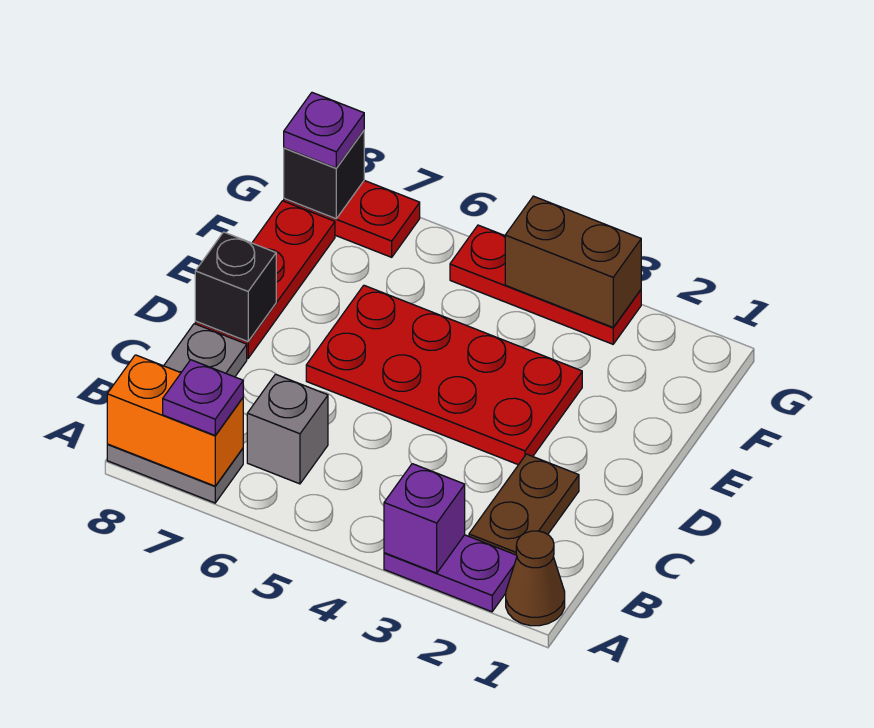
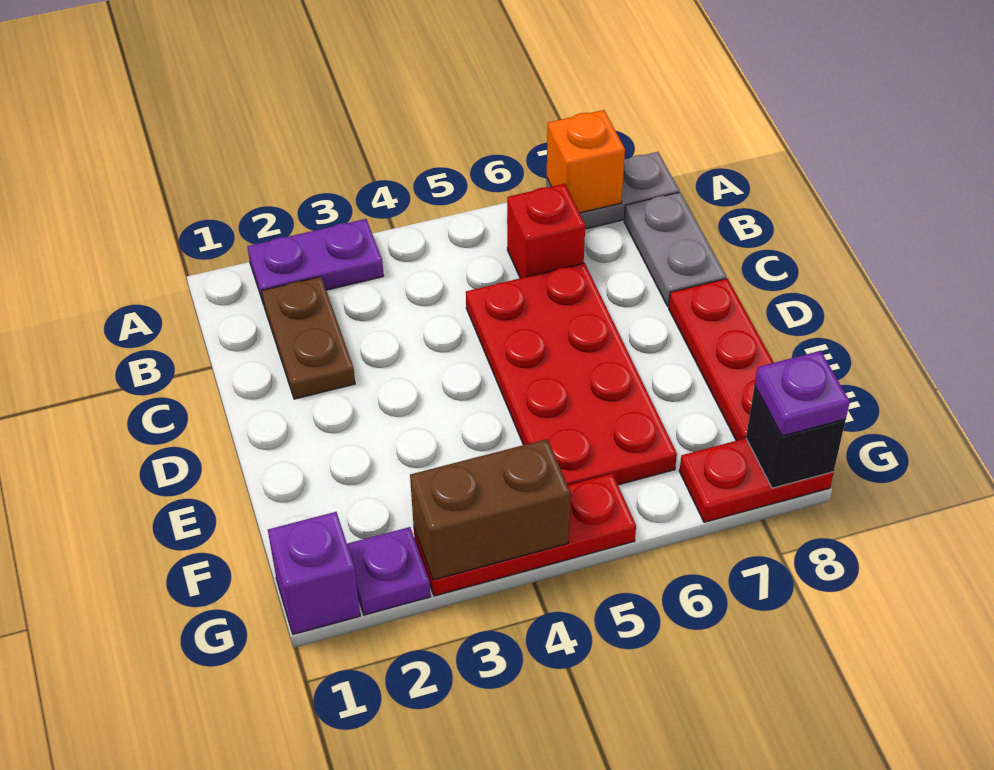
brown 1x1 cone [506,531,565,626] -> none
purple 1x1 brick [384,464,465,573] -> purple 1x1 brick moved to [268,512,360,634]
orange 1x2 brick [107,355,243,486] -> orange 1x1 brick [547,110,625,213]
purple 1x1 plate [163,360,243,435] -> purple 1x1 plate moved to [347,527,431,615]
grey 1x1 brick [247,374,328,484] -> red 1x1 brick [507,184,585,278]
red 2x4 plate [306,285,582,465] -> red 2x4 plate turned to [466,263,677,485]
black 1x1 brick [195,232,276,342] -> none

